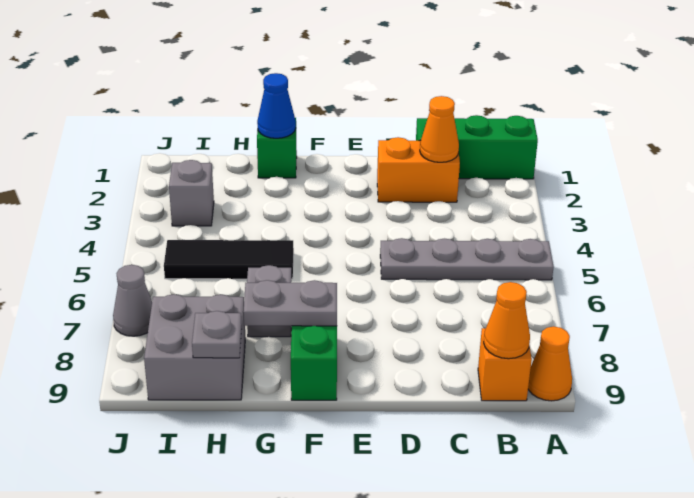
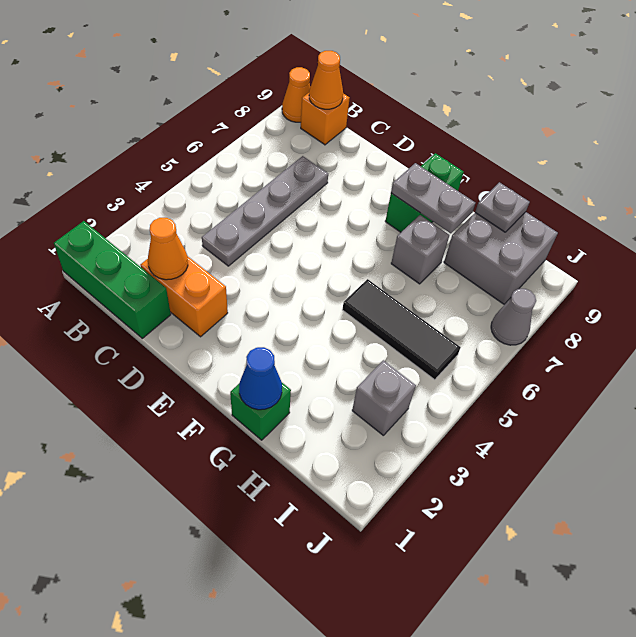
grey 1x4 plate [380,238,554,280] -> grey 1x4 plate turned to [202,156,328,266]

